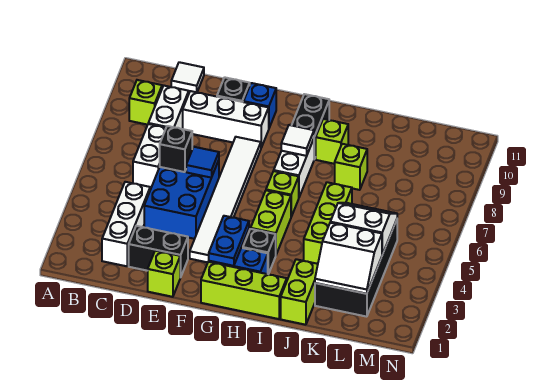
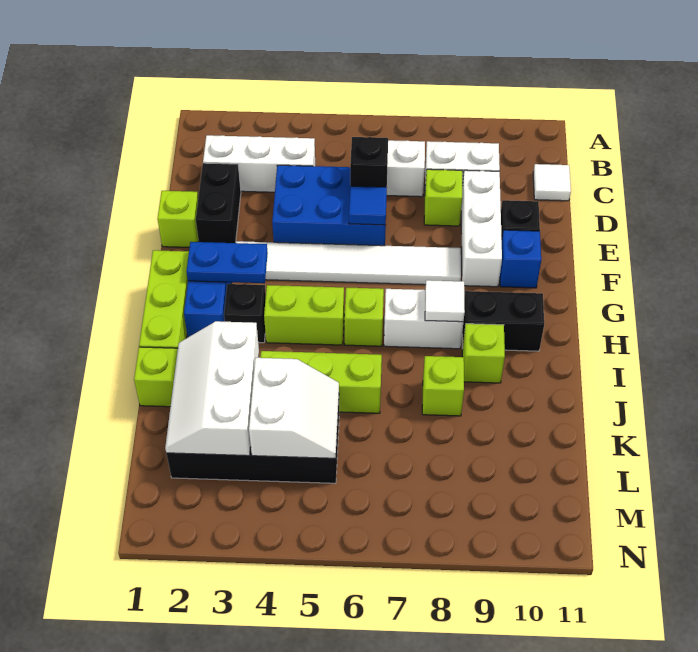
lime 1x1 brick [129,80,162,125] -> lime 1x1 brick moved to [424,169,462,226]
white 2x2 slope [315,223,382,294] -> white 2x3 slope [165,321,259,456]

